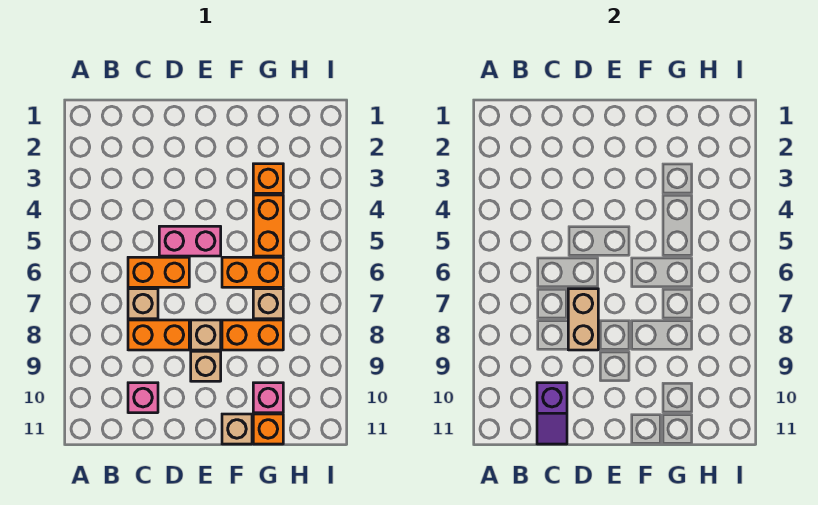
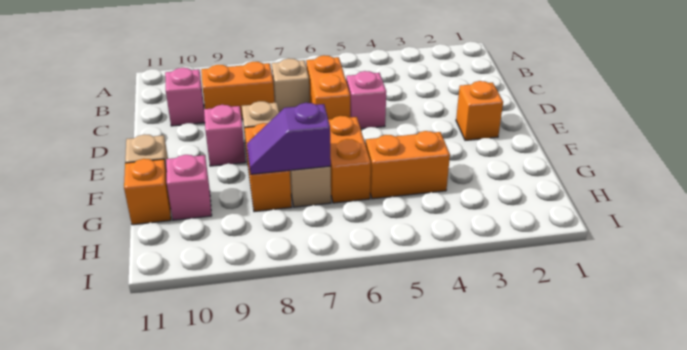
orange 1x2 brick [128,320,189,350] -> orange 1x2 brick turned to [201,62,275,119]
purple 1x2 slope [537,383,567,444] -> purple 1x2 slope moved to [247,103,331,174]
pink 1x2 brick [159,226,221,256] -> pink 1x1 brick [346,71,386,129]
tan 1x2 brick [568,289,598,350] -> none
tan 1x1 brick [191,351,221,381] -> pink 1x1 brick [204,105,246,166]
orange 1x1 brick [253,164,283,193] -> orange 1x1 brick moved to [456,81,503,140]

